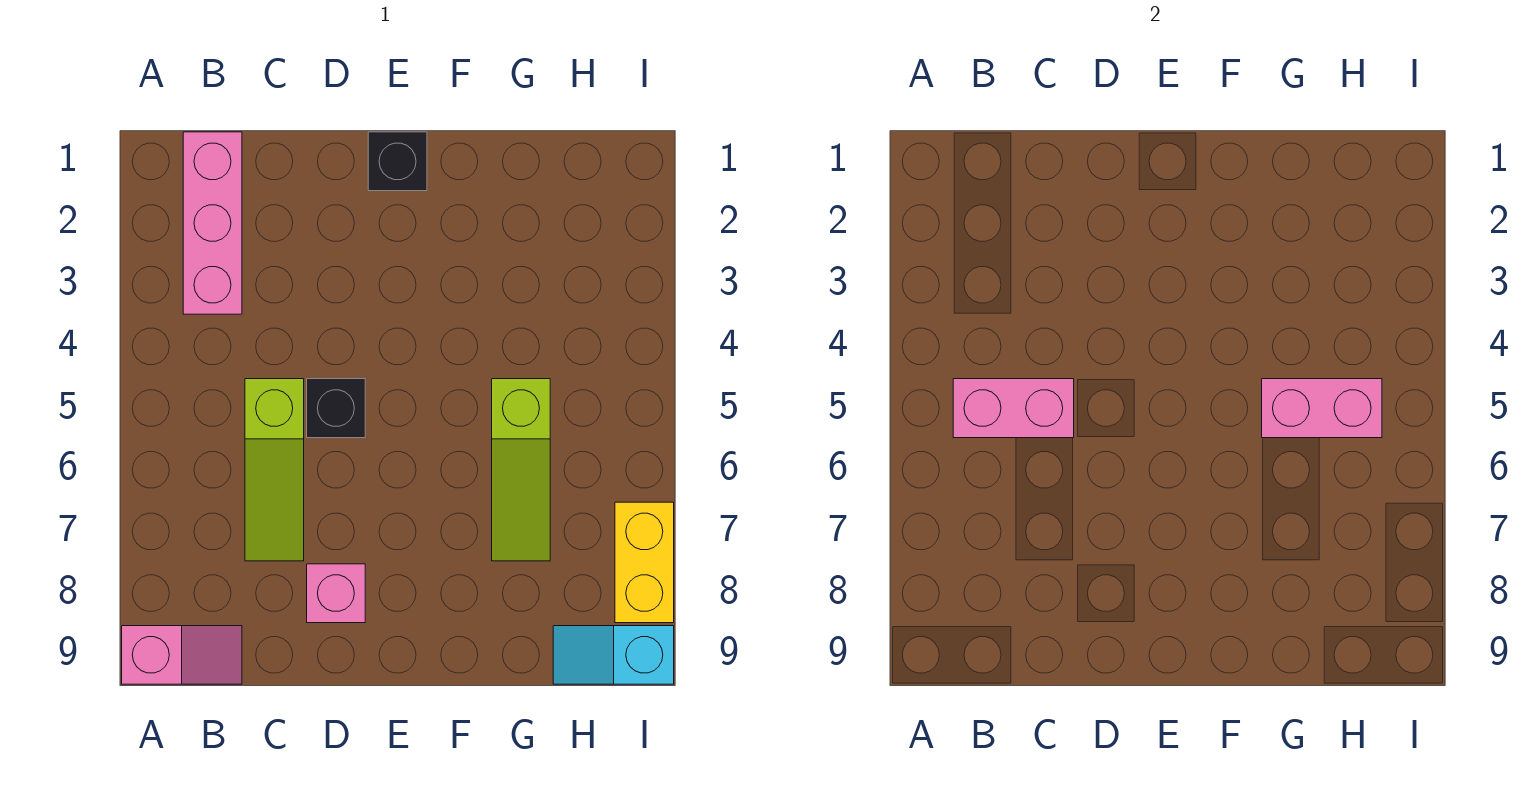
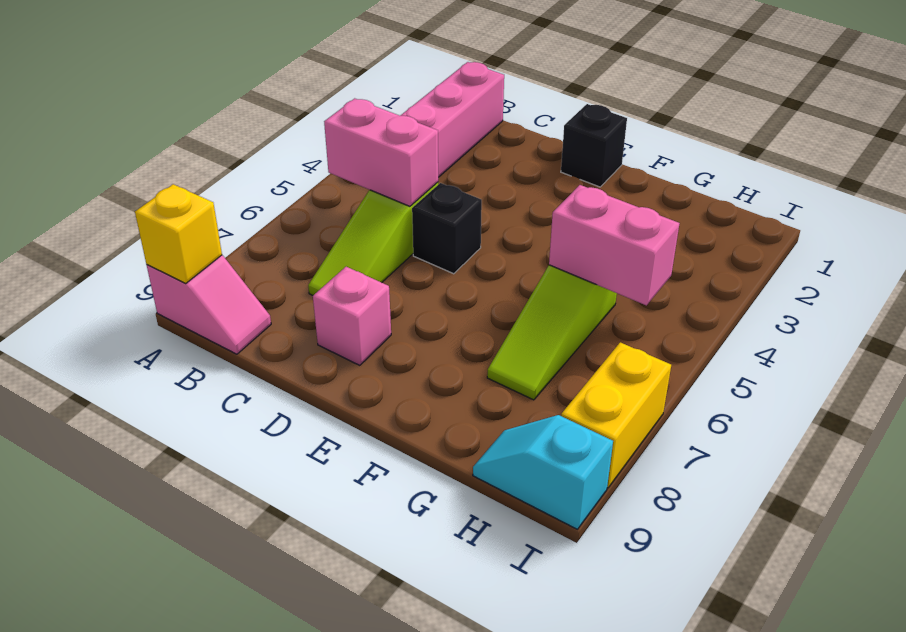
none -> yellow 1x1 brick [135,184,222,284]

